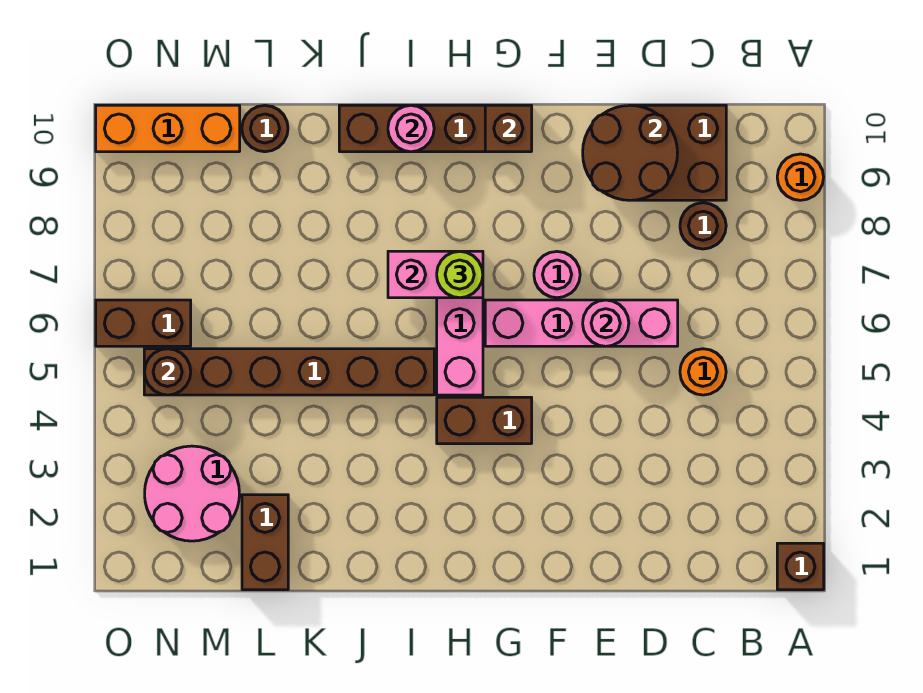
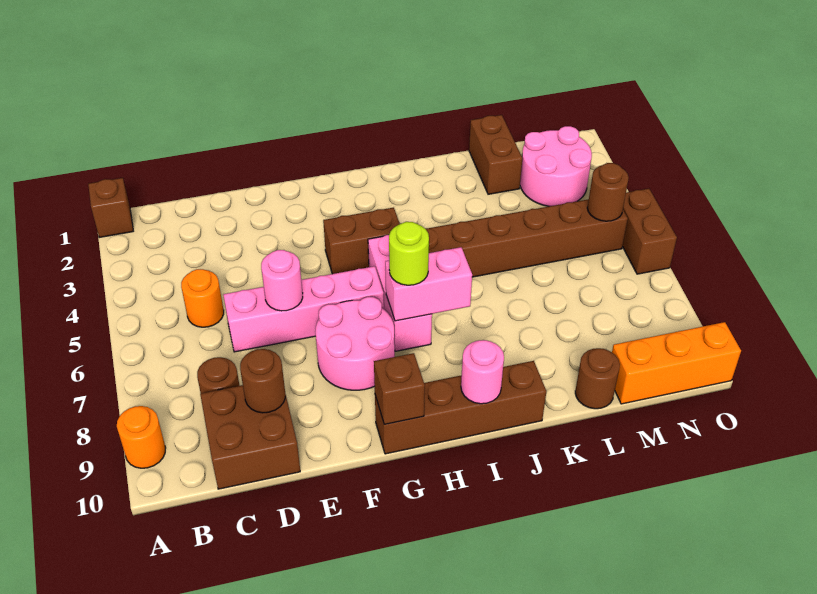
brown 2x2 round brick [583,105,678,200] -> brown 1x1 round brick [240,349,285,413]
pink 1x1 round brick [534,252,580,298] -> pink 2x2 round brick [315,297,395,390]
brown 1x2 brick [96,300,191,346] -> brown 1x2 brick turned to [622,189,677,274]

